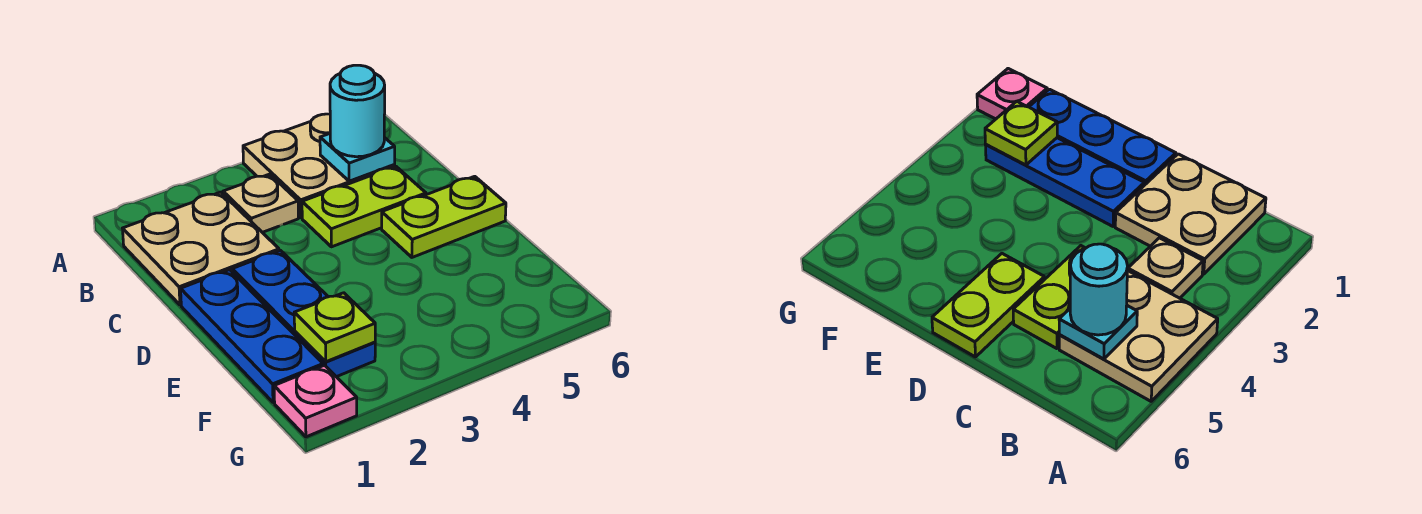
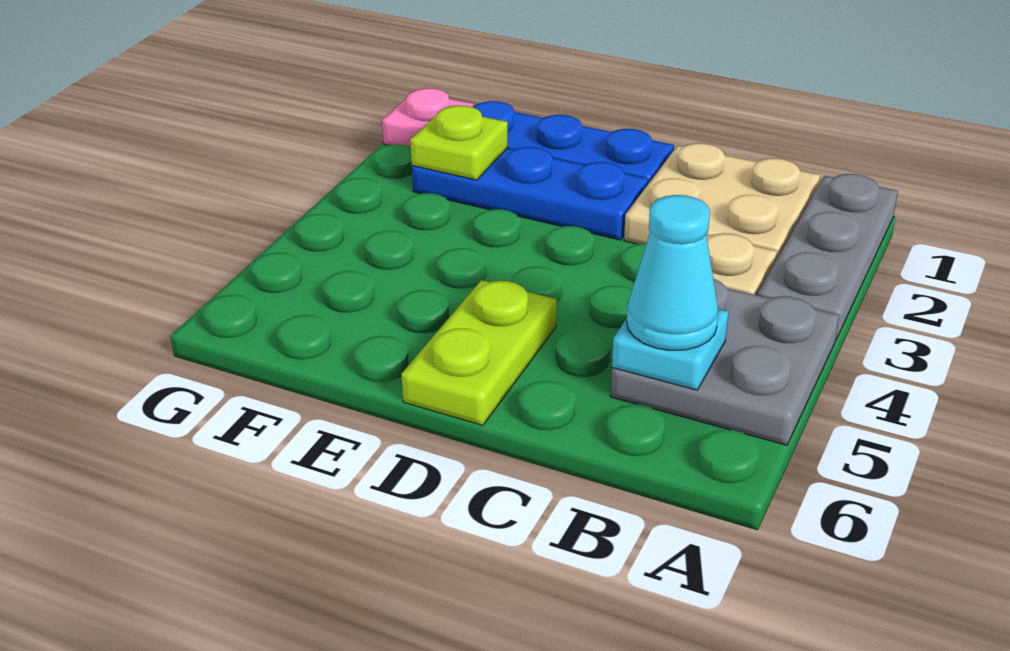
none -> grey 1x3 plate [758,174,898,341]
tan 2x2 plate [243,114,395,218] -> grey 2x2 plate [611,279,839,445]
cyan 1x1 round brick [330,65,385,157] -> cyan 1x1 cone [627,195,718,350]
lime 1x2 plate [302,166,426,247] -> none

